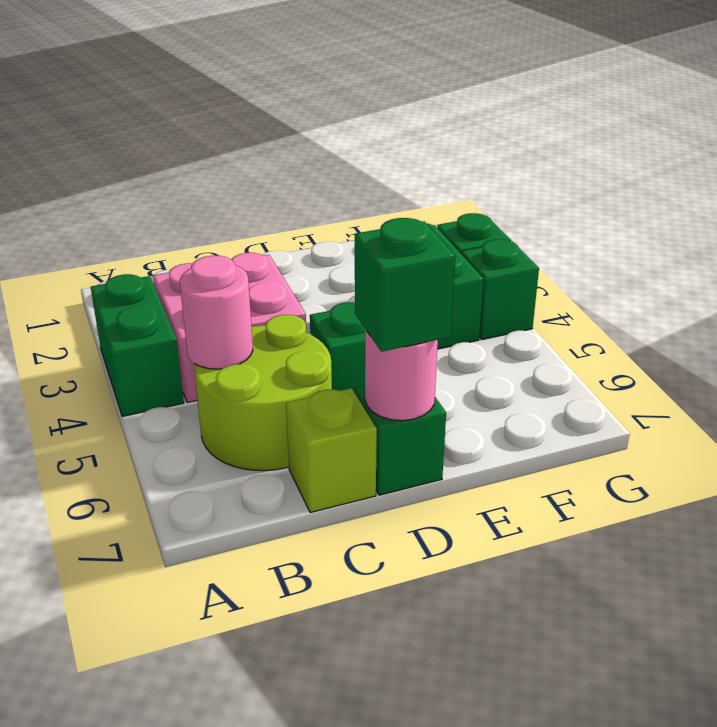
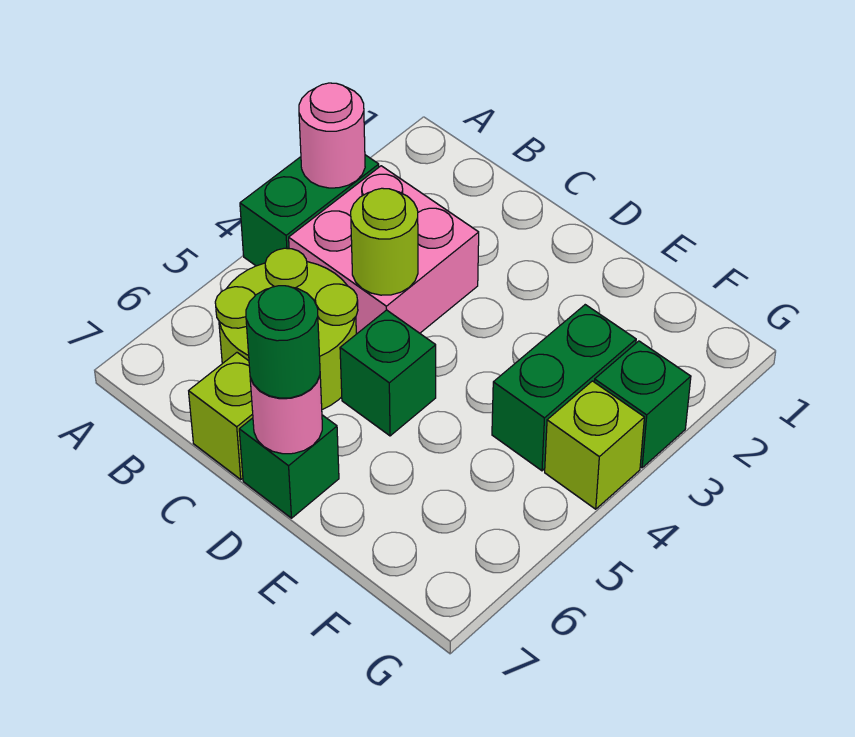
pink 1x1 round brick [179,256,253,369] -> pink 1x1 round brick moved to [299,83,365,188]
none -> lime 1x1 round brick [351,188,418,295]
green 1x1 brick [355,218,455,352] -> green 1x1 round brick [246,286,320,398]
green 1x1 brick [461,239,539,340] -> lime 1x1 brick [545,381,644,509]

